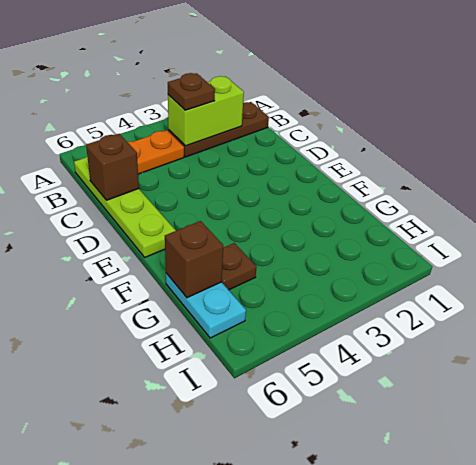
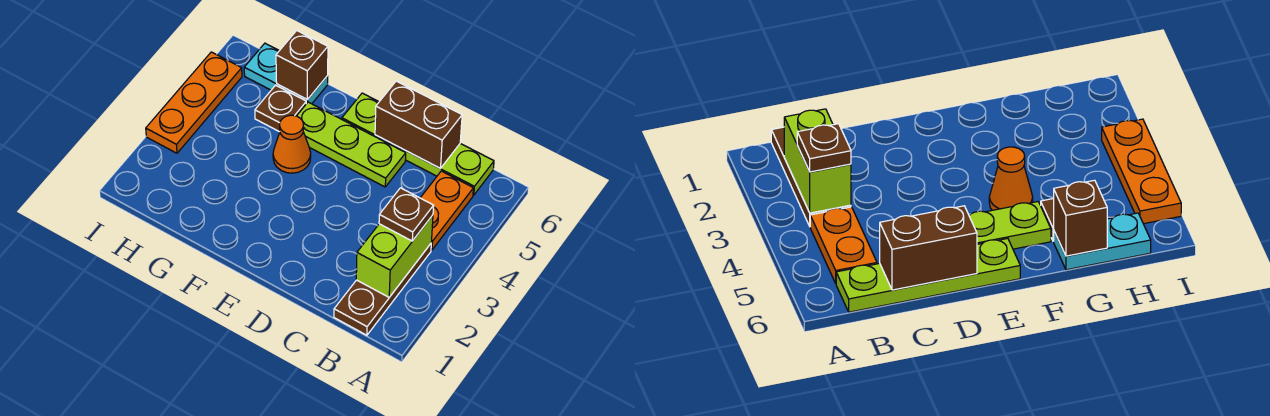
brown 1x1 brick [86,134,139,200] -> brown 1x2 brick [375,81,462,168]
none -> lime 1x3 plate [297,102,406,187]
none -> orange 1x1 cone [273,115,311,173]
none -> orange 1x3 plate [146,52,242,153]

